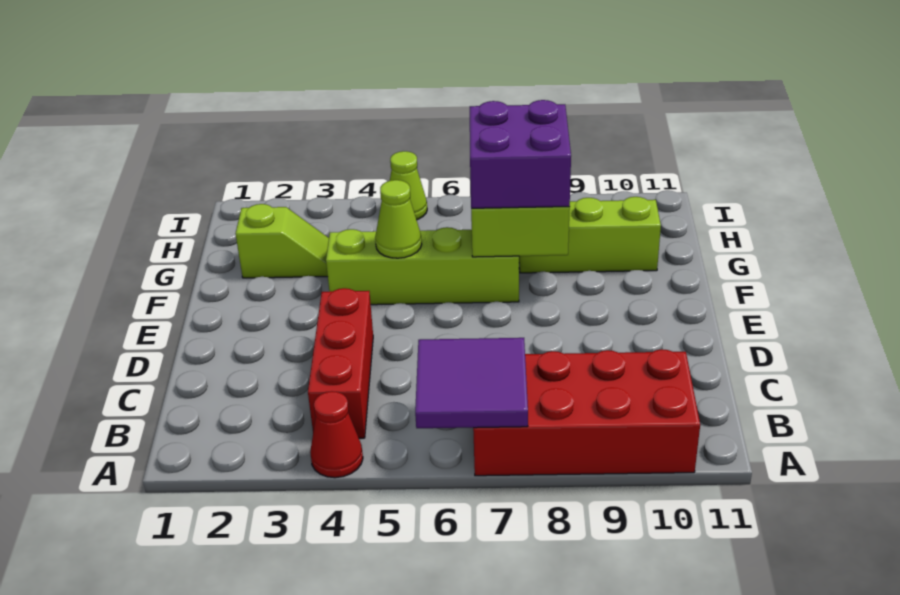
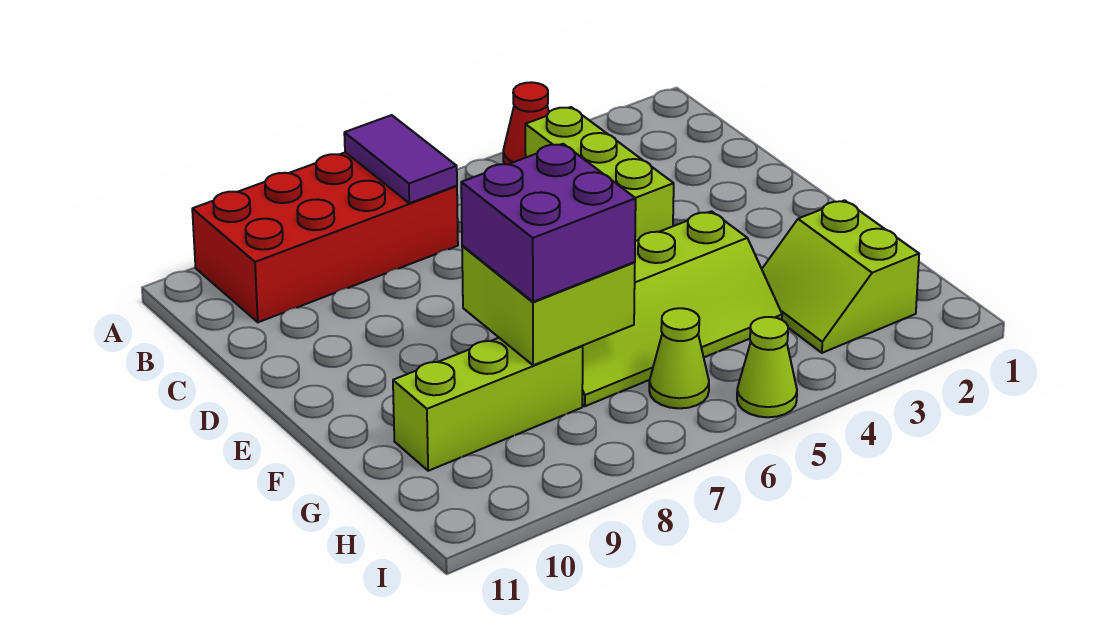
purple 2x2 tile [415,338,528,428] -> purple 1x2 tile [344,115,457,203]
red 1x3 brick [308,288,373,438] -> lime 1x3 brick [525,107,674,241]
lime 1x1 cone [375,180,422,258] -> lime 1x1 cone moved to [649,308,709,408]
lime 1x2 slope [235,204,329,278] -> lime 2x2 slope [762,200,919,353]

